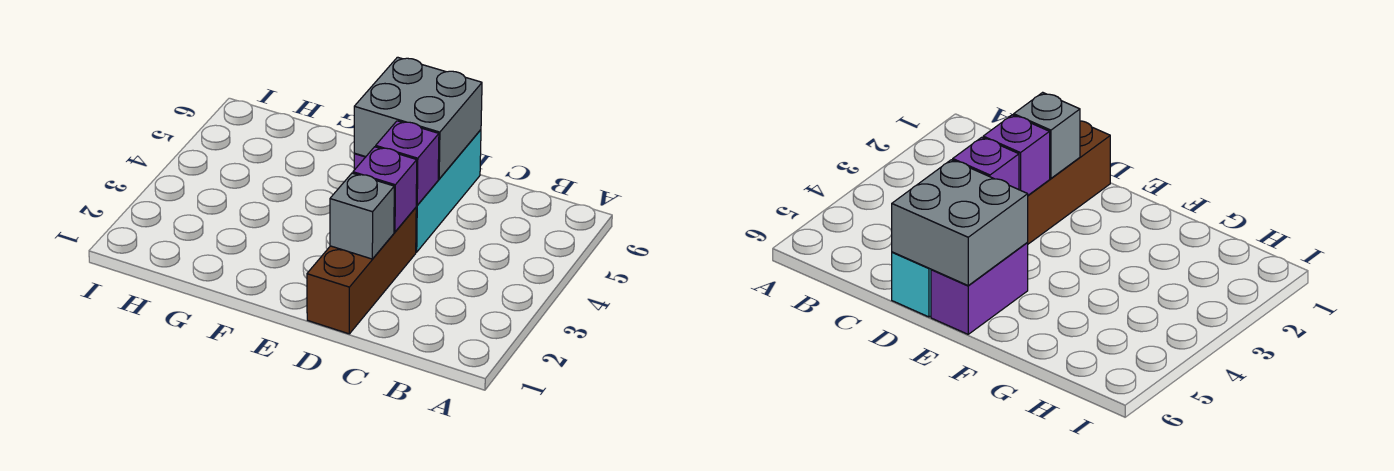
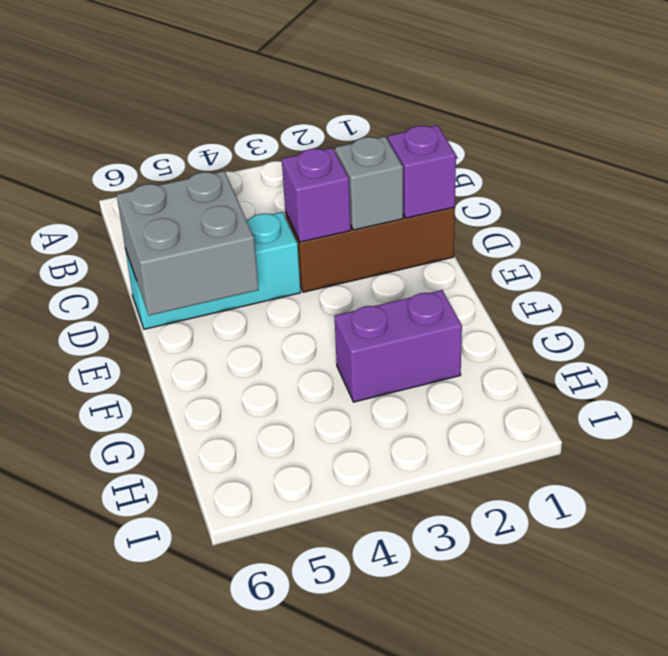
purple 1x1 brick [376,121,439,205] -> purple 1x1 brick moved to [388,125,456,218]
purple 1x2 brick [931,242,1028,334] -> purple 1x2 brick moved to [334,290,462,402]

